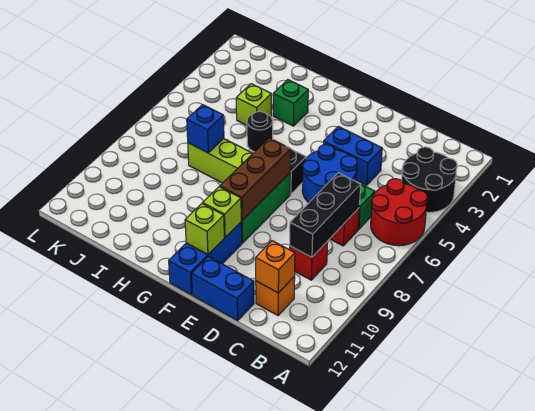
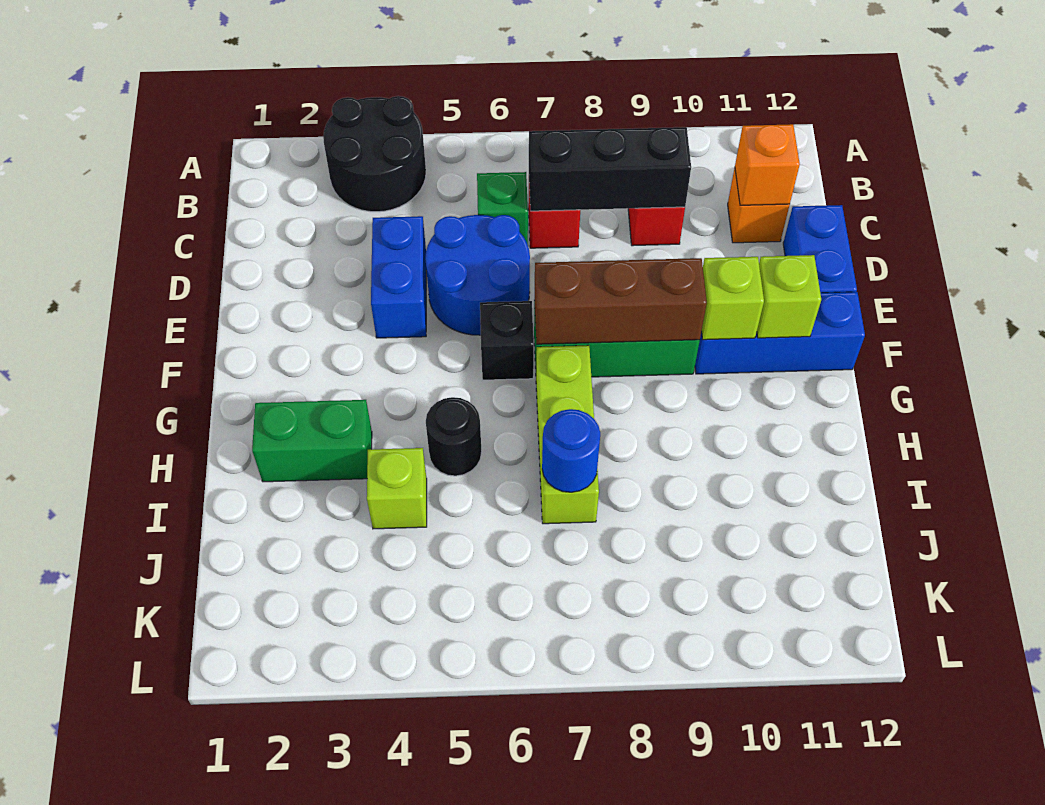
red 2x2 round brick [371,179,428,246] -> none
green 1x1 brick [273,80,308,126] -> green 1x2 brick [252,400,372,482]
blue 1x1 brick [187,105,224,153] -> blue 1x1 round brick [542,409,600,492]

